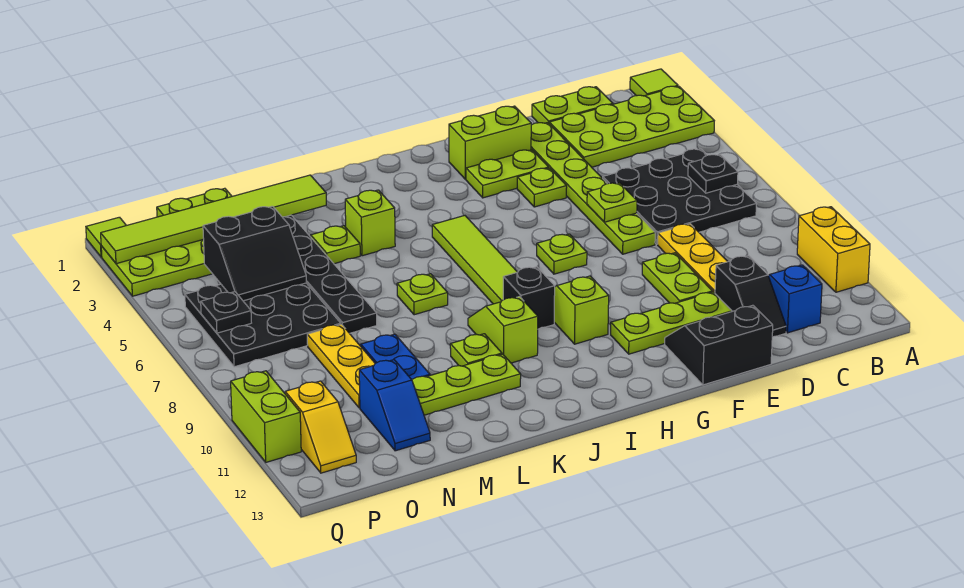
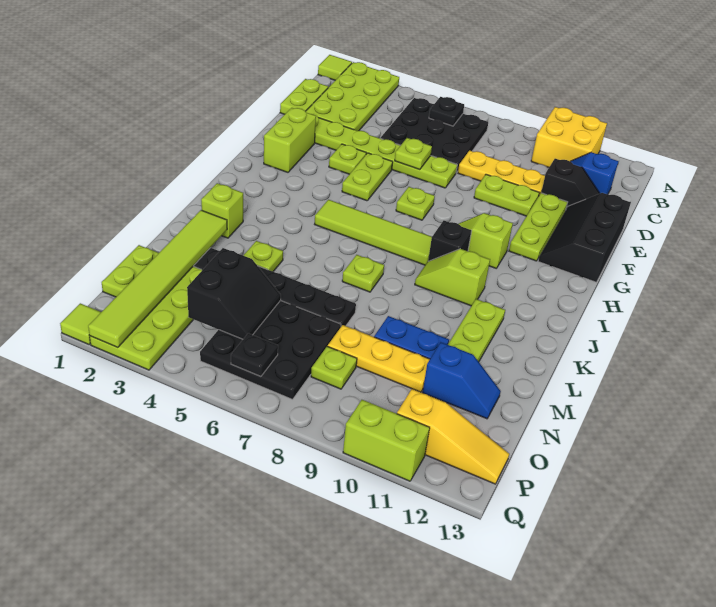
yellow 1x2 brick [797,207,870,292] -> yellow 2x2 brick [531,107,607,167]
black 2x2 slope [665,305,773,385] -> black 2x3 slope [538,193,631,282]
lime 1x2 plate [466,150,549,198] -> lime 1x2 plate moved to [342,153,393,201]
lime 1x1 brick [345,190,395,256] -> lime 1x1 brick moved to [201,183,243,238]
lime 1x1 plate [450,334,502,366] -> lime 1x1 plate moved to [311,346,357,389]
yellow 1x2 slope [285,381,356,473] -> yellow 1x3 slope [397,389,509,484]

